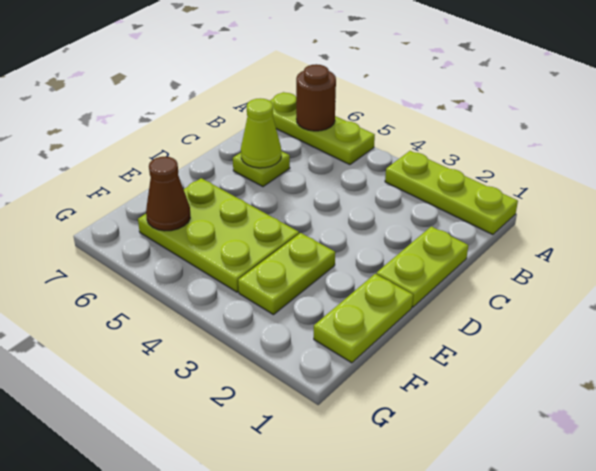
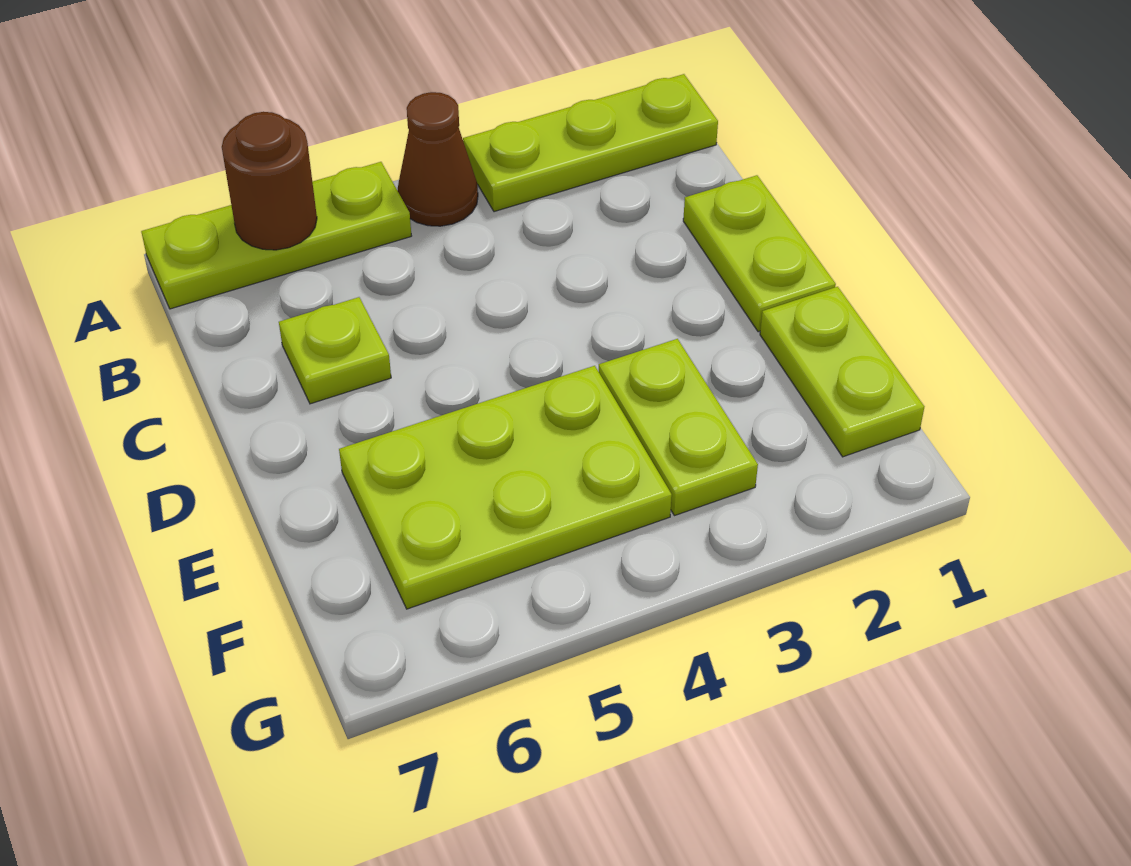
lime 1x1 cone [241,98,281,168] -> none
brown 1x1 cone [146,157,190,231] -> brown 1x1 cone moved to [398,92,478,226]

